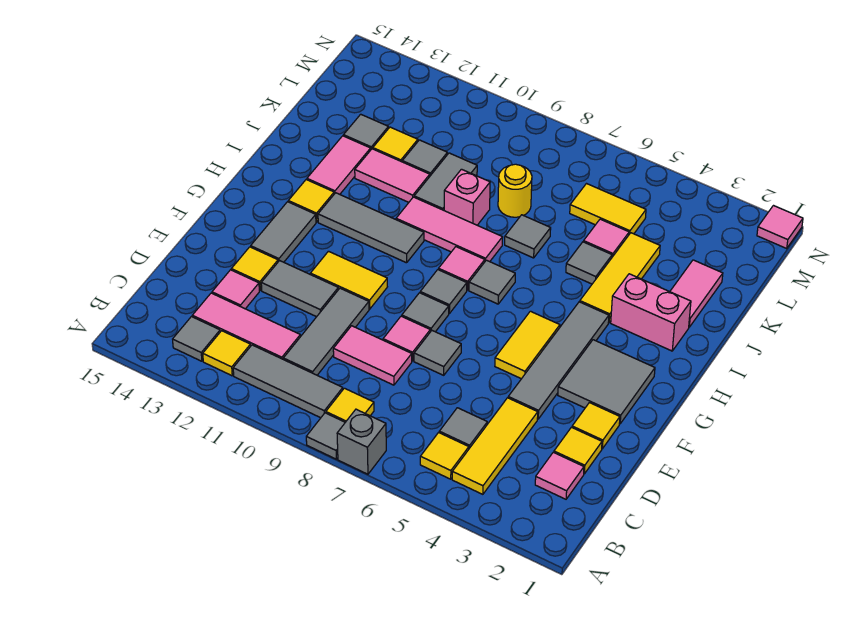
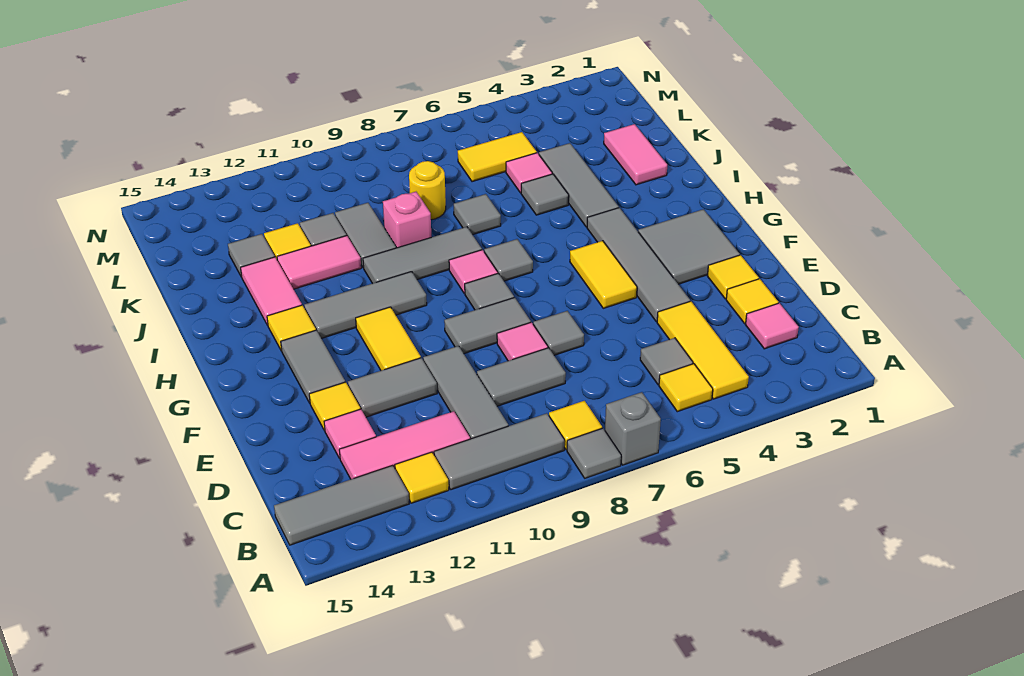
grey 1x1 tile [173,317,220,361] -> grey 1x3 tile [274,465,409,545]
pink 1x2 tile [333,326,412,385] -> grey 1x2 tile [477,348,566,406]
grey 1x1 tile [402,293,449,332] -> grey 1x2 tile [444,298,531,354]
yellow 1x2 tile [310,251,387,309] -> yellow 1x2 tile turned to [356,307,421,371]
pink 1x2 brick [611,274,691,351] -> none
yellow 1x3 tile [580,233,660,323] -> grey 1x3 tile [539,143,619,227]
pink 1x3 tile [396,197,503,262] -> grey 1x3 tile [363,227,482,283]
pink 1x1 tile [757,206,803,248] -> none

